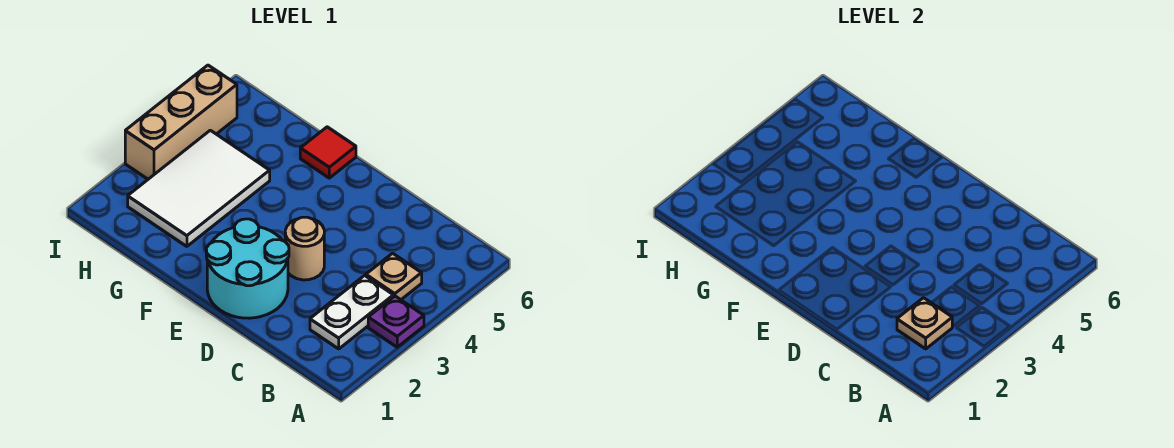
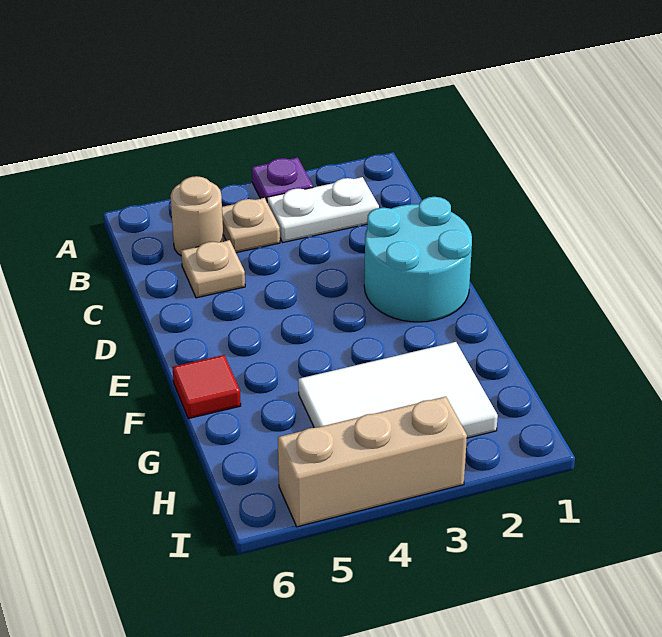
tan 1x1 plate [897,298,952,349] -> tan 1x1 plate moved to [181,240,245,298]
tan 1x1 round brick [285,217,324,280] -> tan 1x1 round brick moved to [170,176,224,255]

